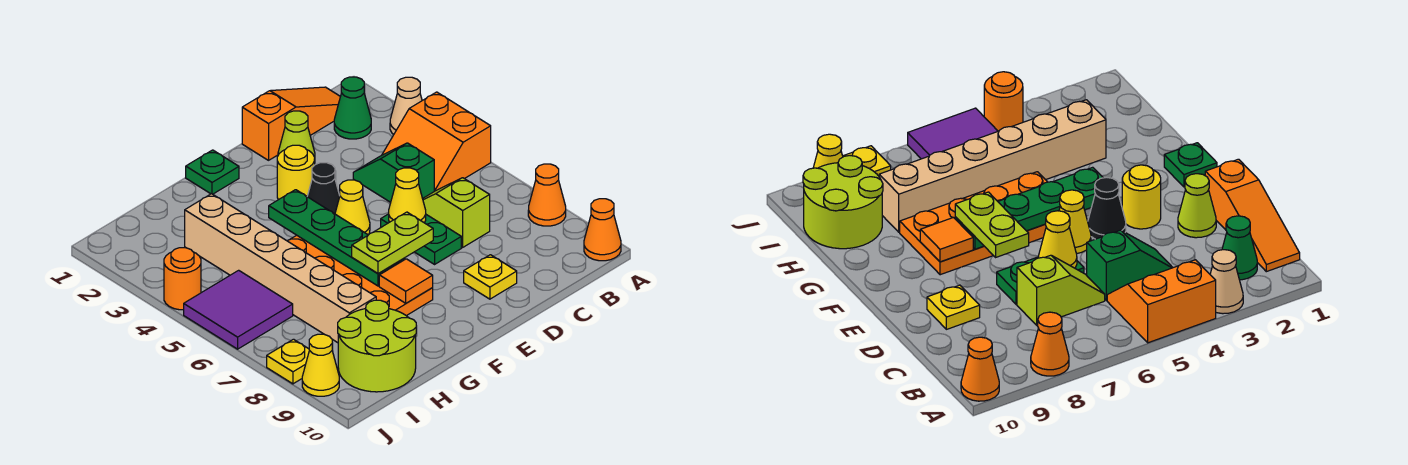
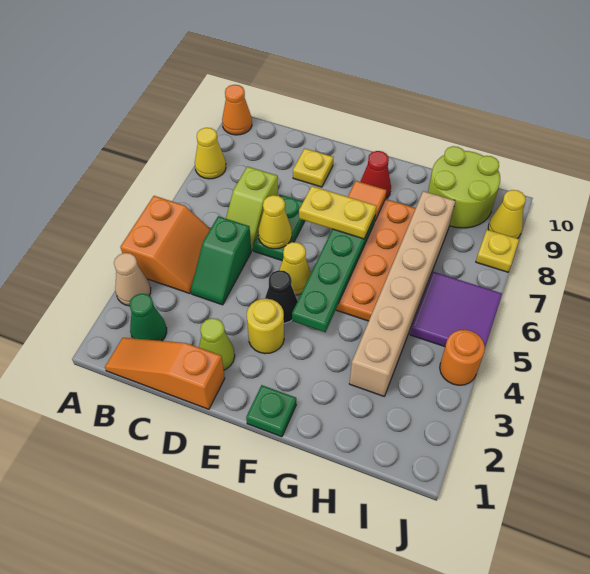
orange 1x1 cone [528,164,566,226] -> yellow 1x1 cone [195,128,226,179]
lime 1x2 plate [352,212,433,274] -> yellow 1x2 plate [299,186,376,239]
none -> red 1x1 cone [360,151,391,199]

